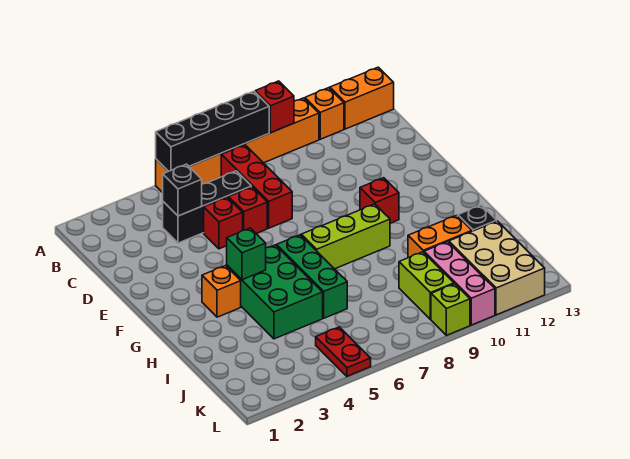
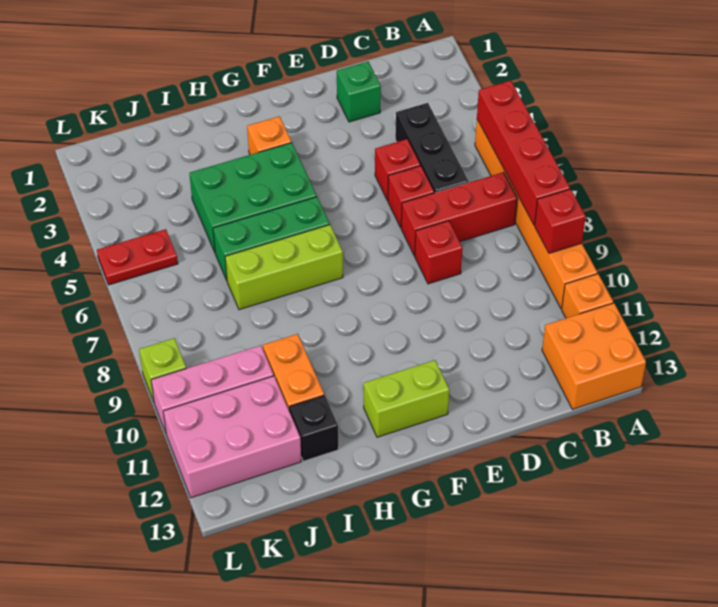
black 1x4 brick [156,91,269,171] -> red 1x4 brick [477,81,570,225]
orange 1x2 brick [330,67,394,129] -> orange 2x2 brick [542,303,646,409]
black 1x1 brick [163,164,202,216] -> none
red 1x1 brick [360,178,399,223] -> red 1x1 brick moved to [415,221,462,284]
green 1x1 brick [227,228,266,280] -> green 1x1 brick moved to [337,62,381,122]
lime 1x3 brick [301,204,390,269] -> lime 1x3 brick turned to [225,225,343,310]
lime 1x2 brick [399,252,454,319] -> lime 1x2 brick moved to [364,360,449,437]
tan 2x3 brick [449,221,545,315] -> pink 2x3 brick [163,376,301,498]

